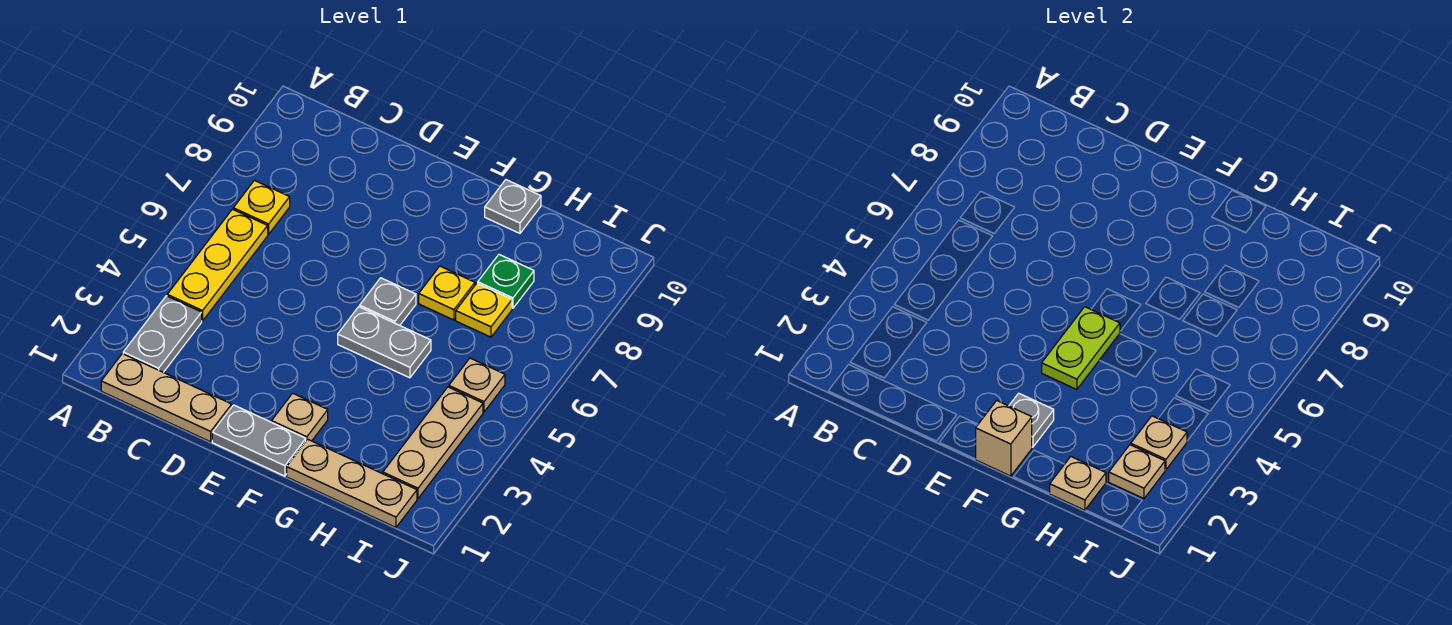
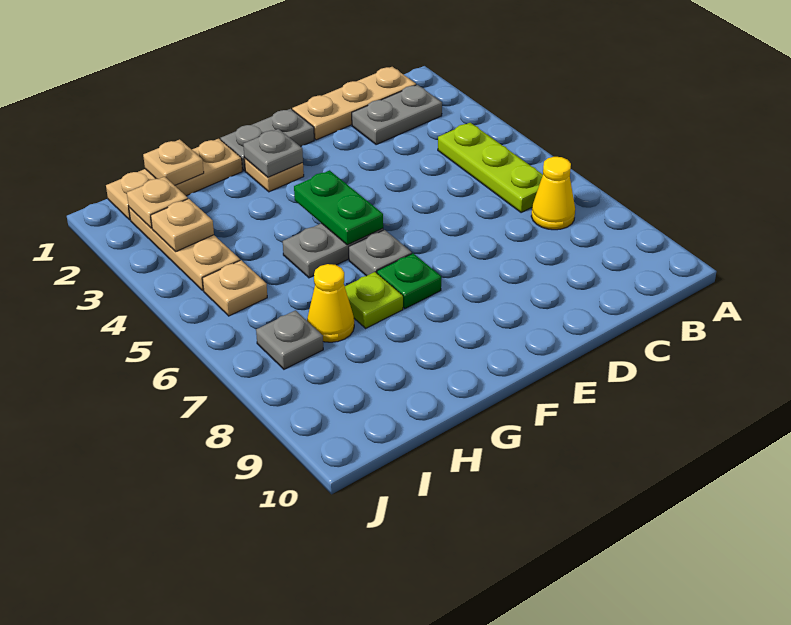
grey 1x2 plate [123,296,202,372] -> grey 1x2 plate turned to [352,85,442,145]
yellow 1x3 plate [167,209,268,321] -> lime 1x3 plate [438,123,543,213]
yellow 1x1 plate [233,180,290,234] -> yellow 1x1 cone [531,157,575,230]
tan 1x1 brick [976,400,1032,476] -> none
lime 1x2 plate [1042,307,1120,390] -> green 1x2 plate [294,170,383,245]
yellow 1x1 plate [419,266,475,320] -> lime 1x1 plate [345,272,403,328]
grey 1x1 plate [485,180,541,233] -> grey 1x1 plate moved to [256,310,323,369]
yellow 1x1 plate [456,283,512,337] -> yellow 1x1 cone [307,264,354,342]
green 1x1 plate [478,255,534,308] -> green 1x1 plate moved to [377,253,441,309]

